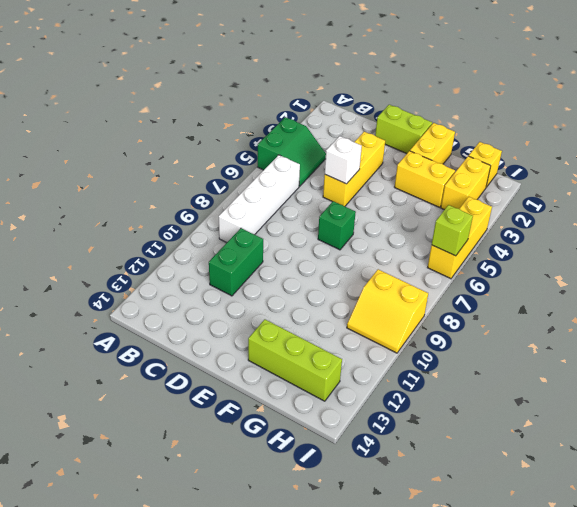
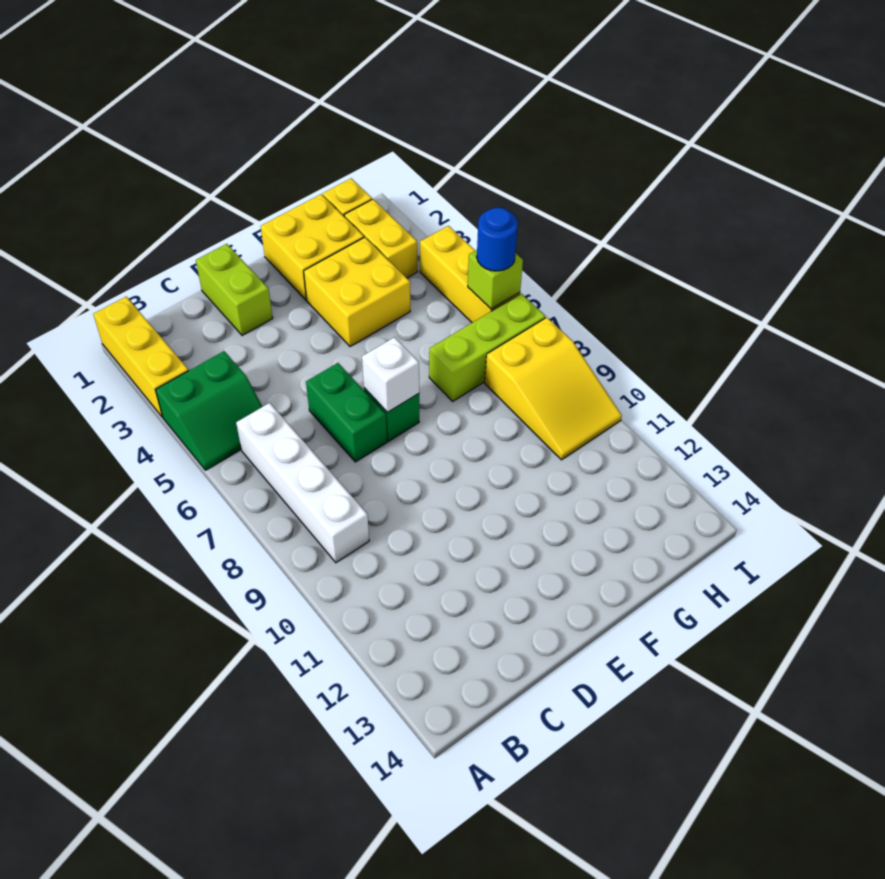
green 2x2 slope [257,117,326,186] -> green 2x2 slope turned to [156,351,262,470]
green 1x2 brick [209,228,263,296] -> green 1x2 brick moved to [306,363,387,462]
lime 1x2 brick [375,105,432,154] -> lime 1x2 brick turned to [196,244,273,336]
yellow 1x3 brick [323,132,385,206] -> yellow 1x3 brick moved to [93,297,189,417]
white 1x1 brick [325,136,362,184] -> white 1x1 brick moved to [362,337,419,412]
yellow 1x2 brick [410,123,455,164] -> yellow 2x2 brick [260,194,364,300]
yellow 1x2 brick [395,151,455,207] -> yellow 2x2 brick [304,237,410,347]
lime 1x3 brick [248,319,342,401] -> lime 1x3 brick moved to [429,294,546,401]
yellow 2x2 slope [347,269,428,353] -> yellow 2x3 slope [485,317,622,460]
none -> blue 1x1 round brick [477,208,518,271]

